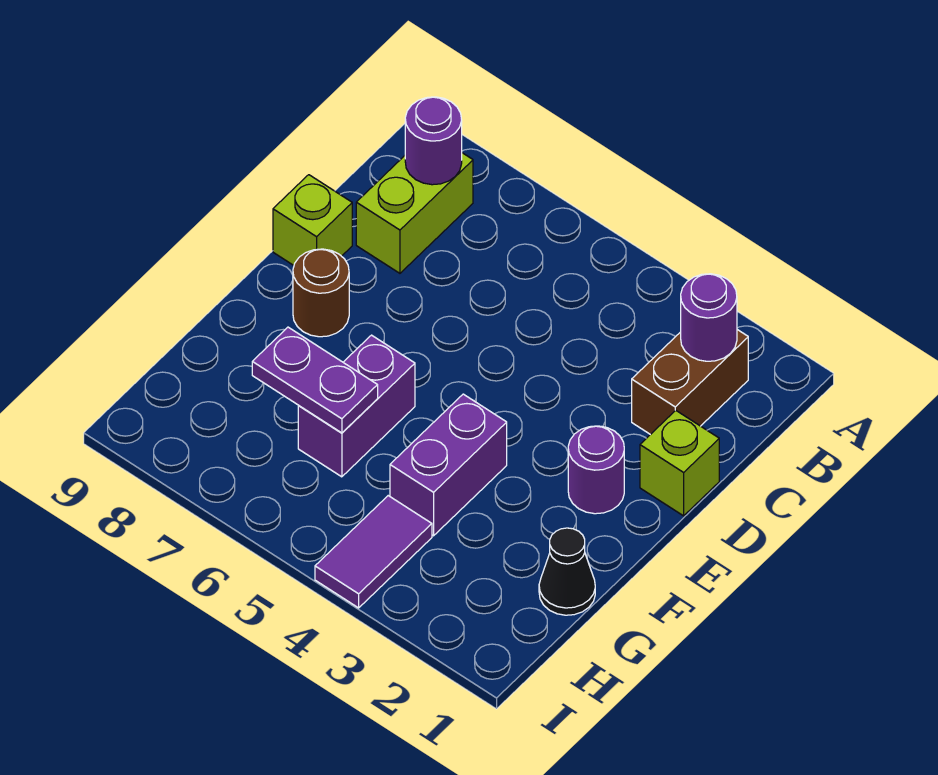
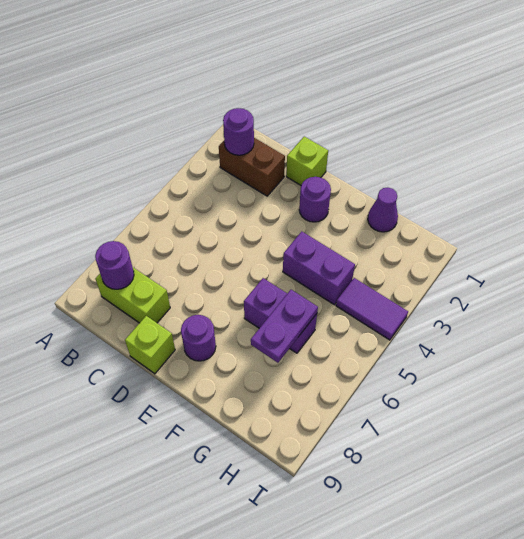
brown 1x1 round brick [293,249,349,337] -> purple 1x1 round brick [181,315,216,361]
black 1x1 cone [539,528,595,615] -> purple 1x1 cone [368,188,398,232]

